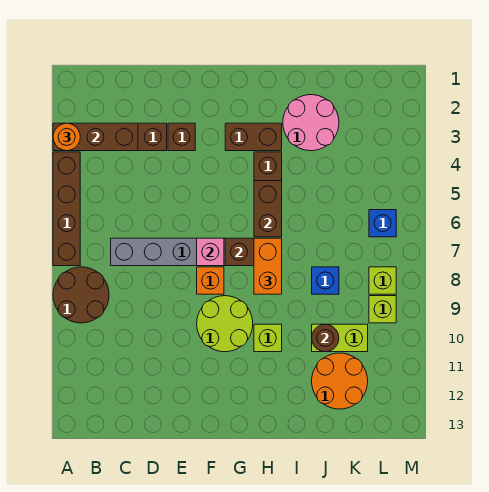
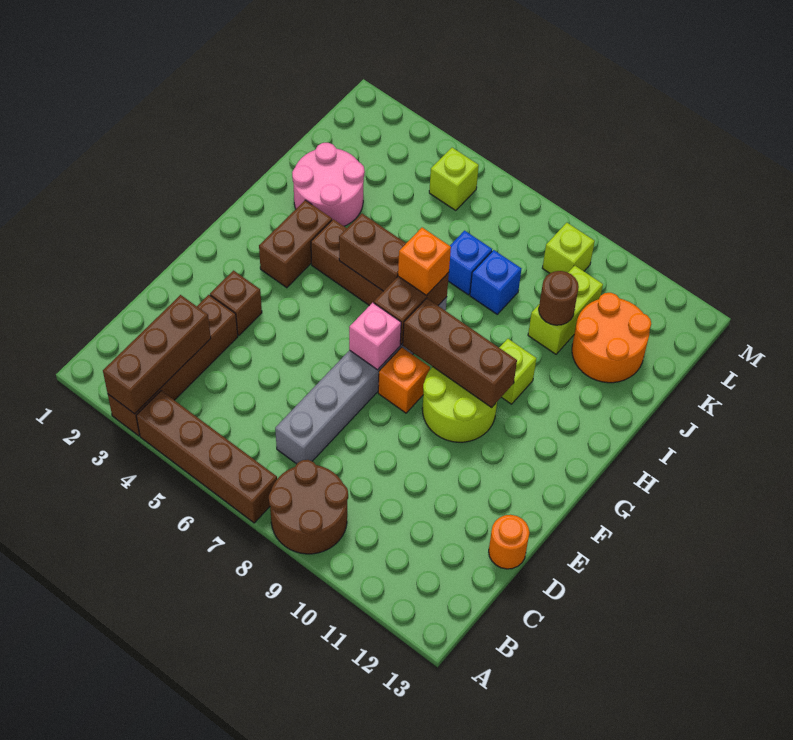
orange 1x1 round brick [53,123,80,151] -> orange 1x1 round brick moved to [489,515,529,569]
none -> brown 1x3 brick [403,298,517,408]
orange 1x2 brick [254,238,282,294] -> orange 1x1 brick [398,228,451,296]
blue 1x1 brick [369,210,396,237] -> blue 1x1 brick moved to [448,231,492,295]
lime 1x1 brick [369,267,396,294] -> lime 1x1 brick moved to [429,148,479,210]

